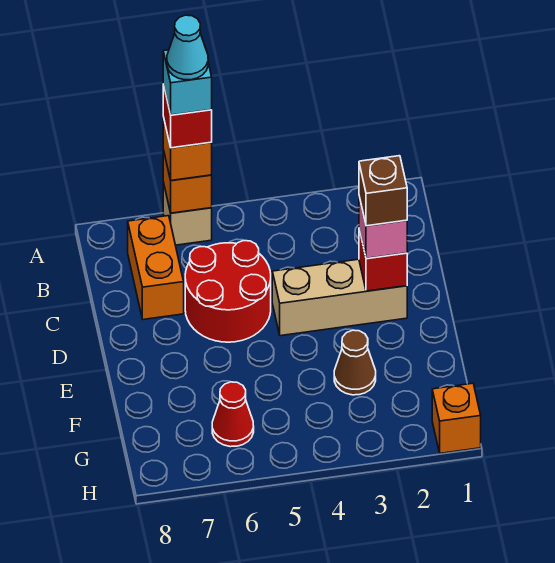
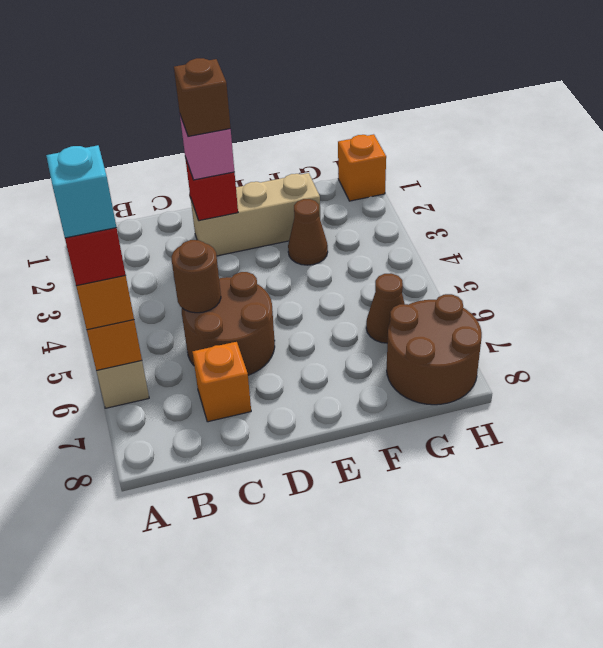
cyan 1x1 cone [167,15,208,80] -> none
orange 1x2 brick [128,216,184,320] -> orange 1x1 brick [193,342,251,422]
red 2x2 round brick [185,241,271,342] -> brown 2x2 round brick [182,272,275,375]
none -> brown 1x1 round brick [171,240,221,313]
tan 1x3 brick [272,259,407,336] -> tan 1x3 brick turned to [190,173,320,256]
red 1x1 cone [212,382,254,447] -> brown 1x1 cone [366,273,405,343]
none -> brown 2x2 round brick [387,294,482,405]

